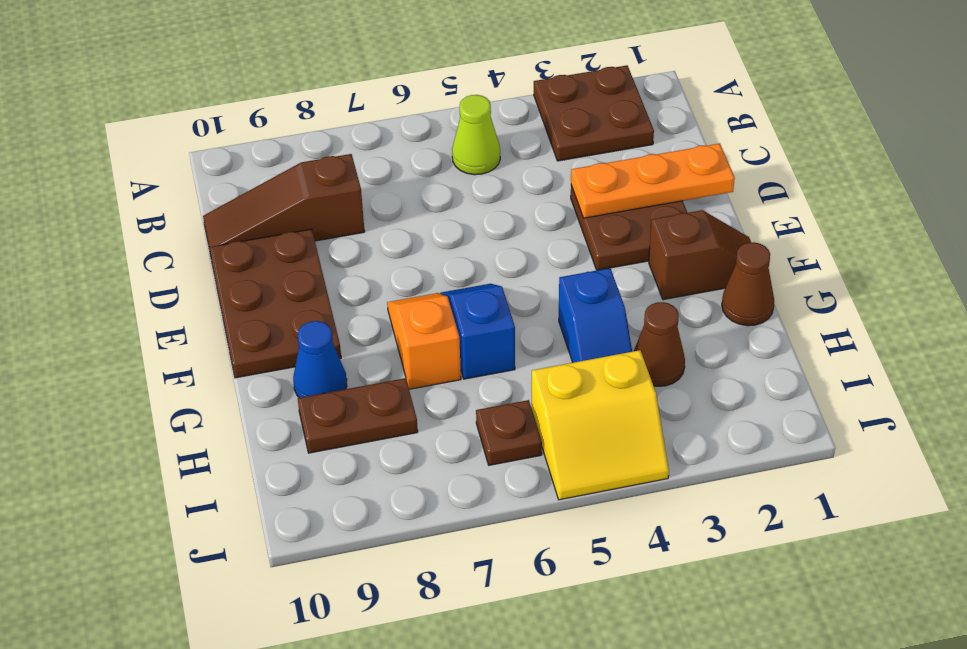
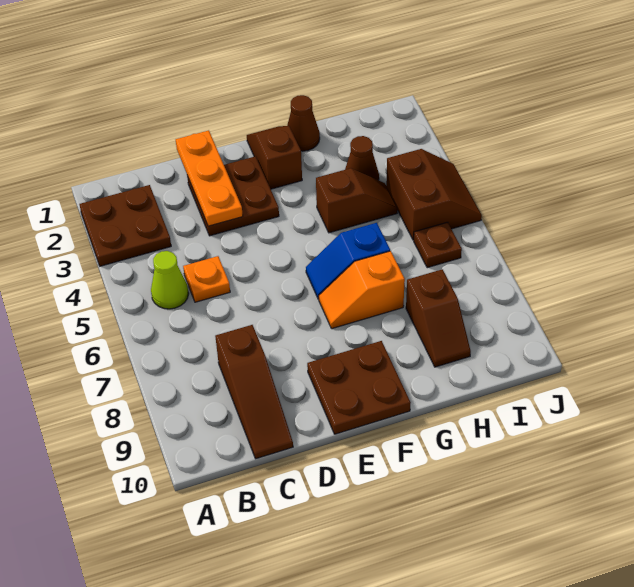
none -> orange 1x1 plate [183,256,230,302]
brown 2x3 plate [209,229,341,378] -> brown 2x2 plate [307,341,411,434]
blue 1x2 slope [559,268,632,363] -> brown 1x2 slope [316,168,398,233]
blue 1x1 cone [293,321,347,398] -> none
brown 1x2 plate [298,378,418,453] -> brown 1x2 slope [406,269,471,367]
yellow 2x2 slope [531,350,669,500] -> brown 2x2 slope [386,149,482,240]

